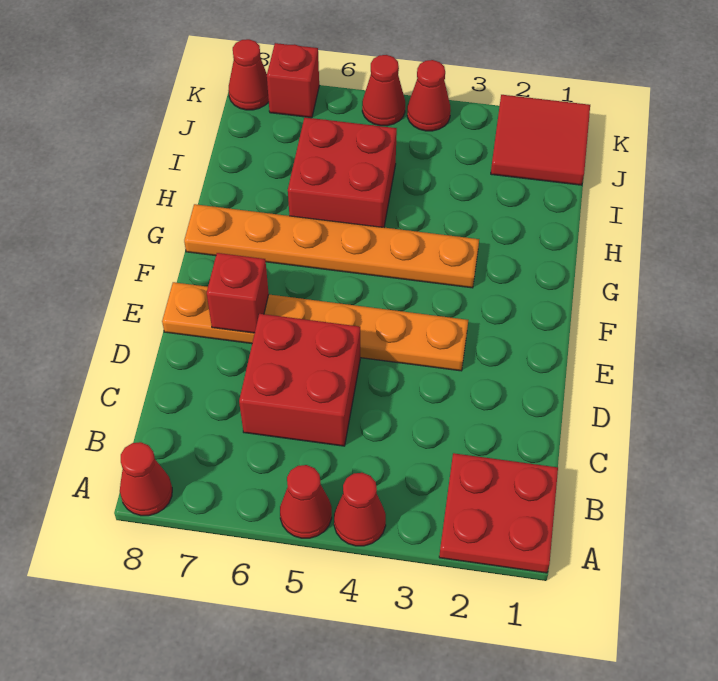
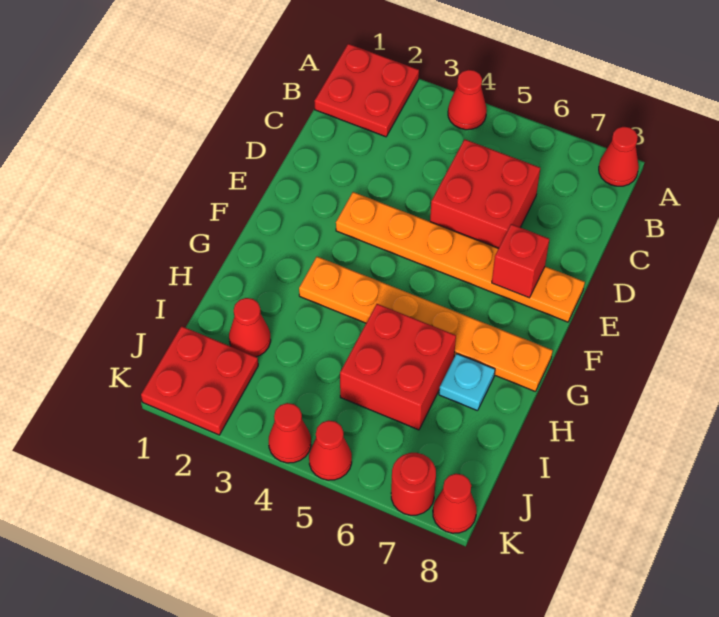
red 1x1 cone [280,465,332,538] -> red 1x1 cone moved to [229,298,271,357]
none -> cyan 1x1 plate [439,354,495,411]
red 2x2 tile [491,95,590,185] -> red 2x2 plate [141,326,258,435]
red 1x1 brick [267,43,319,118] -> red 1x1 round brick [391,453,436,515]

